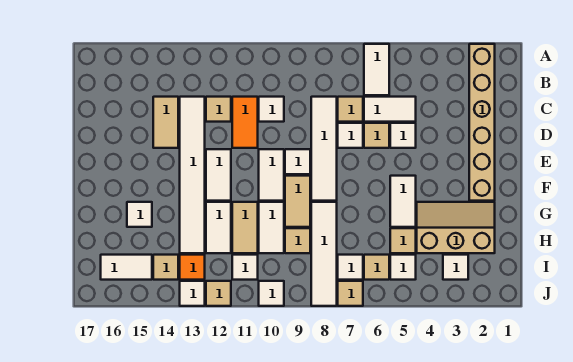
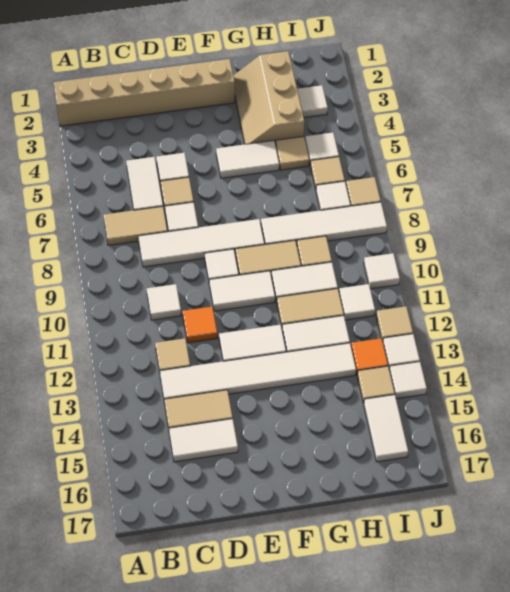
white 1x2 tile [364,44,389,95] -> white 1x2 tile moved to [169,419,238,462]
tan 1x1 tile [338,97,363,122] -> tan 1x2 tile [104,206,167,245]
orange 1x2 tile [232,97,258,148] -> orange 1x1 tile [183,307,217,343]
white 1x1 tile [127,202,152,227] -> white 1x1 tile moved to [389,362,427,399]

